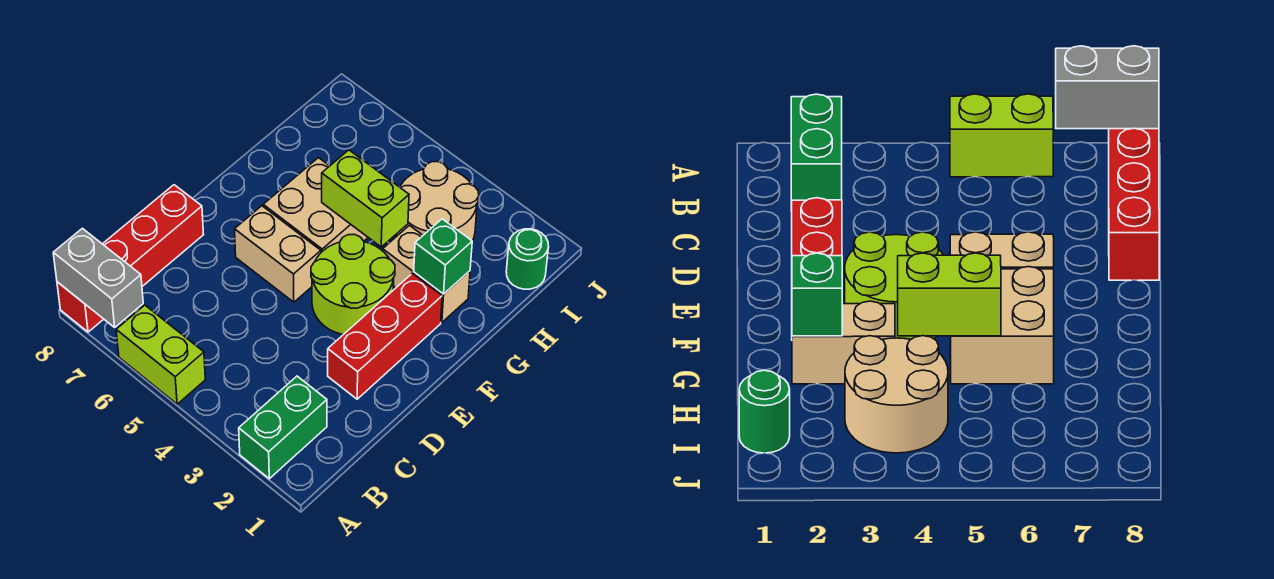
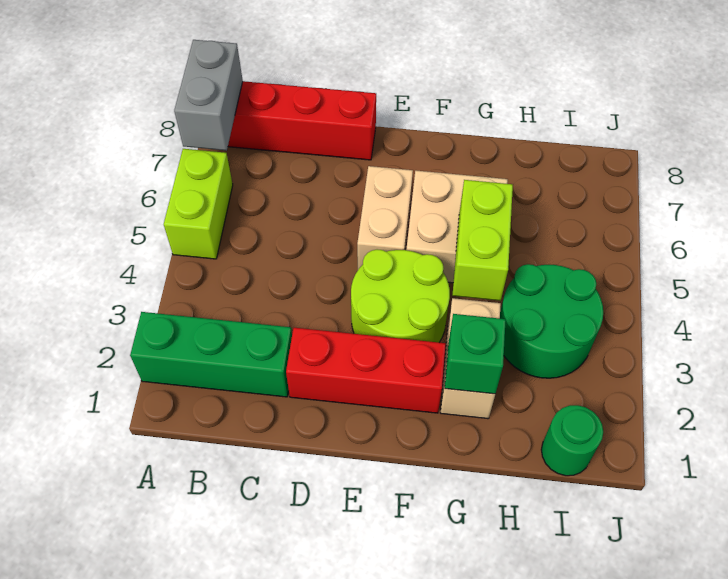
green 1x2 brick [239,376,327,479] -> green 1x3 brick [130,312,292,397]
tan 2x2 round brick [396,162,479,241] -> green 2x2 round brick [500,264,603,378]

